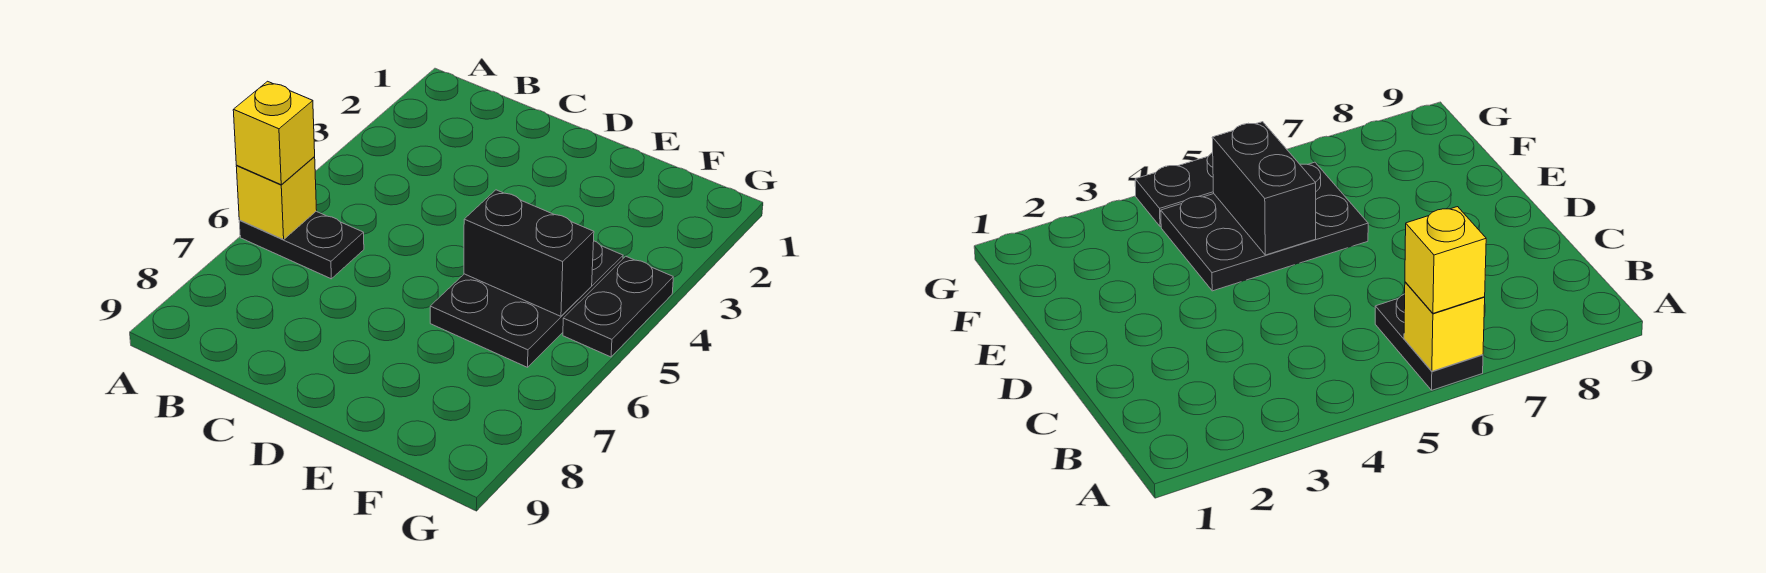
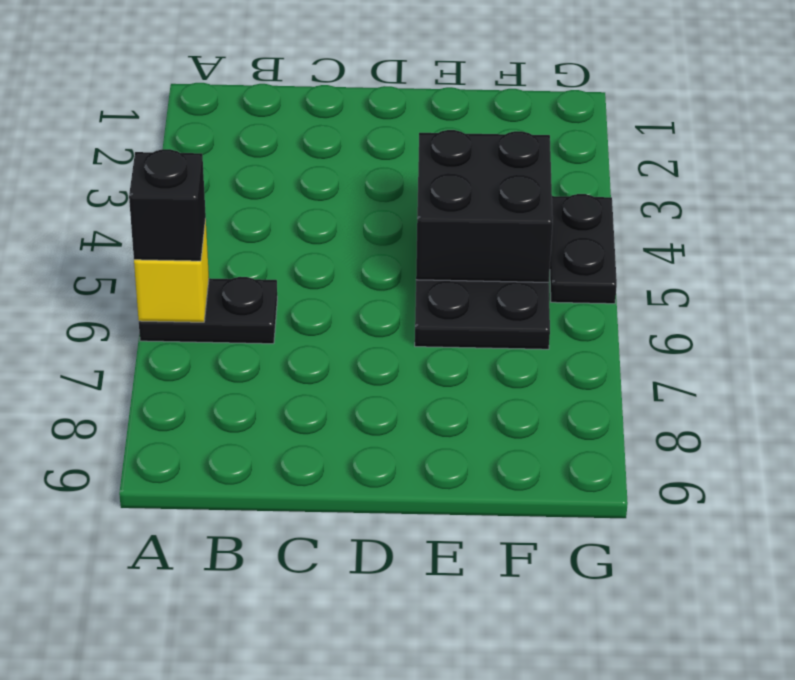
yellow 1x1 brick [233,81,315,185] -> black 1x1 brick [129,149,206,261]
black 1x2 brick [464,190,594,316] -> black 2x2 brick [416,130,553,282]

